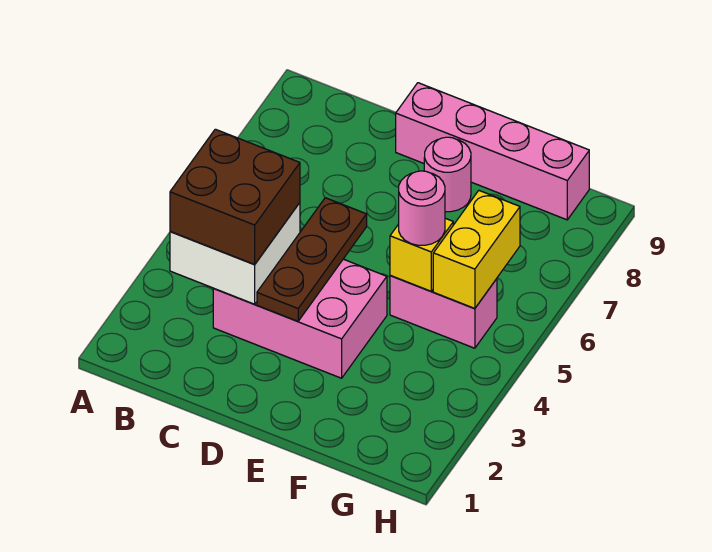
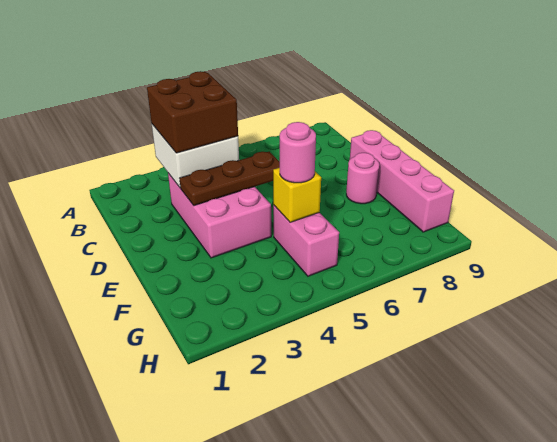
yellow 1x2 brick [433,191,520,308] -> none

